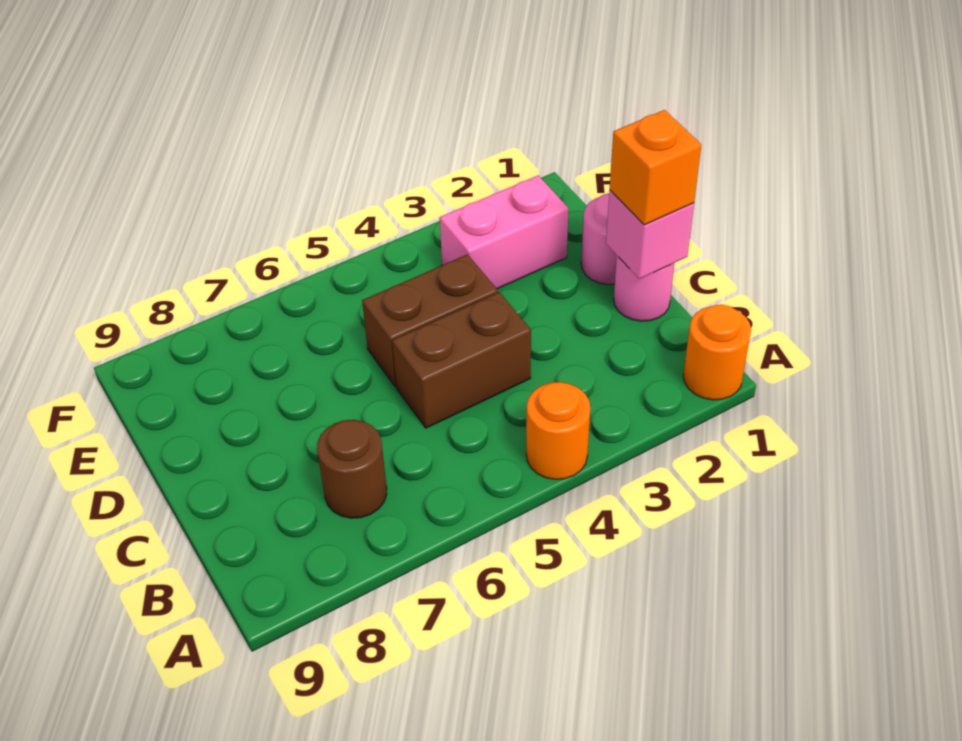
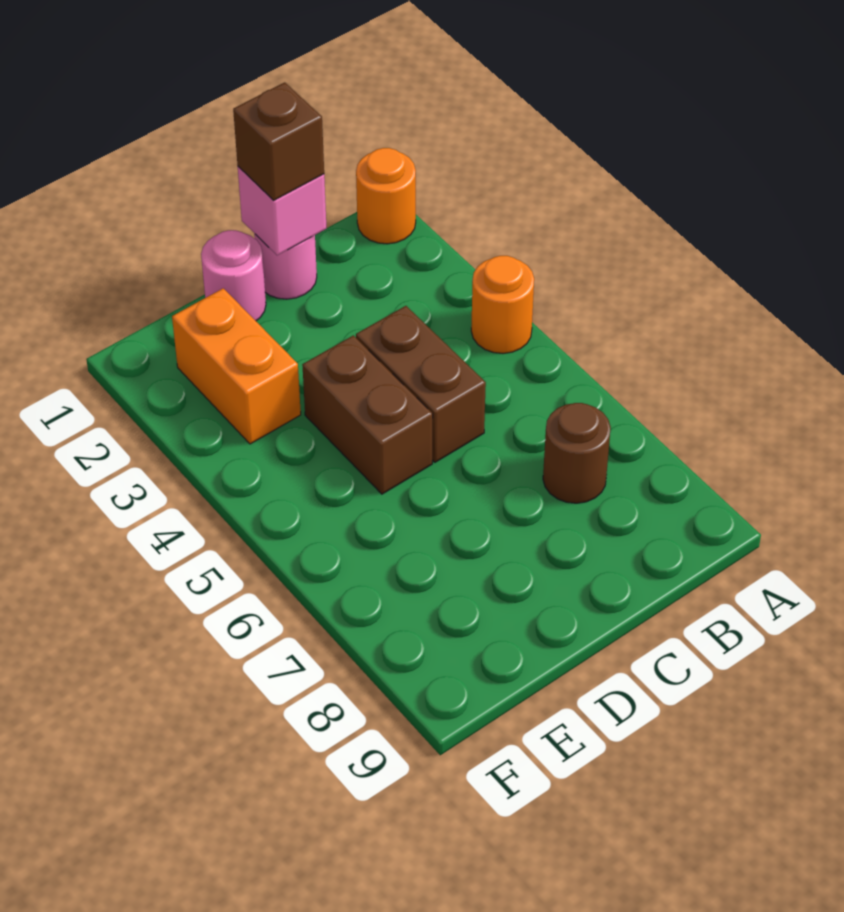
orange 1x1 brick [610,110,701,225] -> brown 1x1 brick [233,82,324,201]
pink 1x2 brick [440,176,569,289] -> orange 1x2 brick [172,288,301,444]

